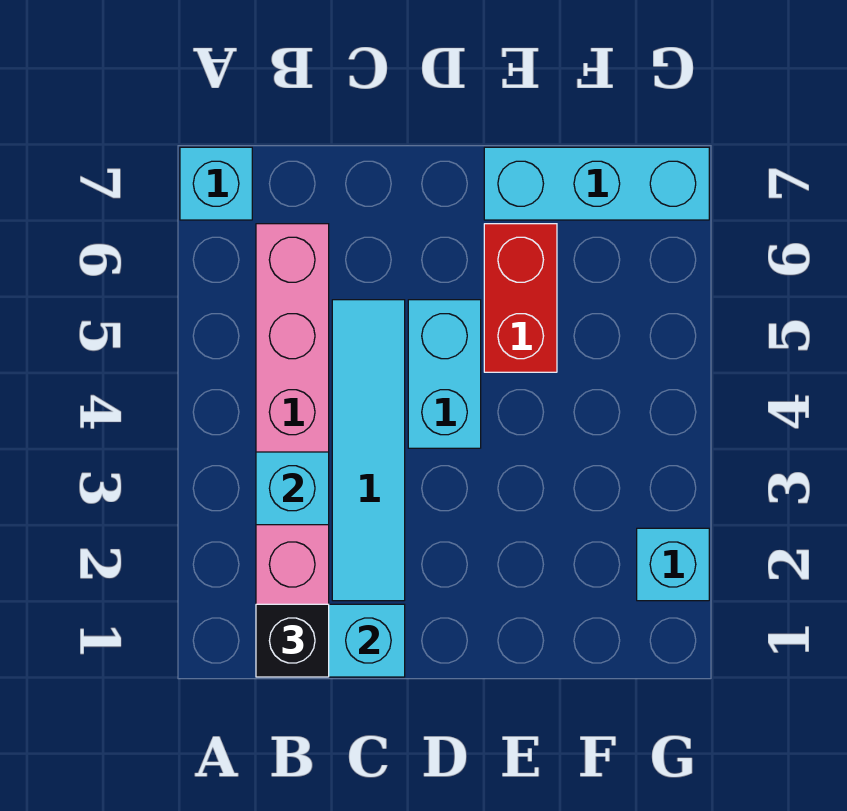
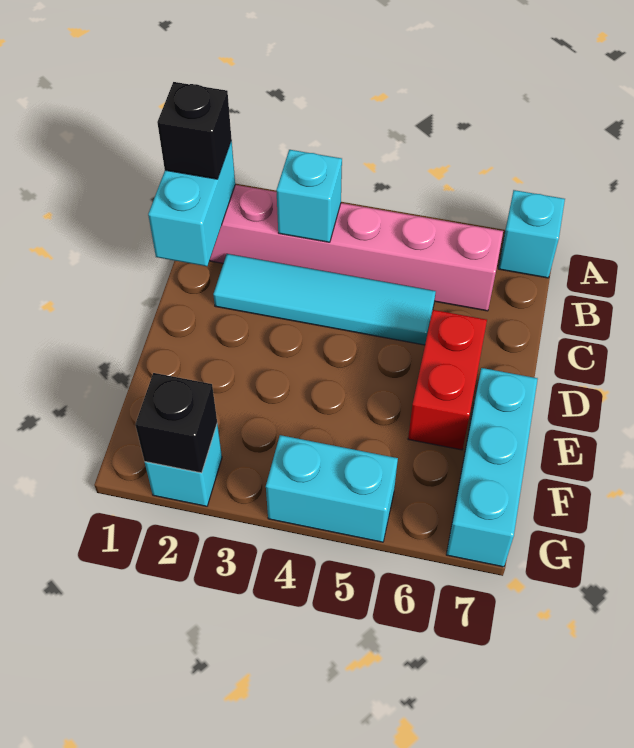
cyan 1x2 brick [408,300,481,448] -> cyan 1x2 brick moved to [266,435,398,542]
red 1x2 brick [484,224,557,372] -> red 1x2 brick turned to [408,310,487,450]
none -> black 1x1 brick [135,373,217,473]

